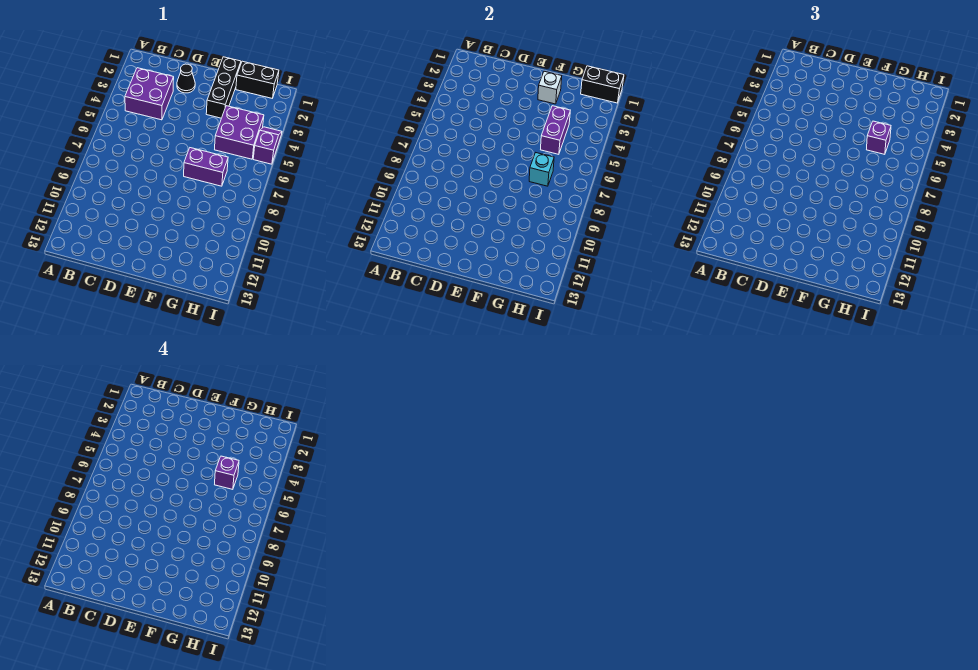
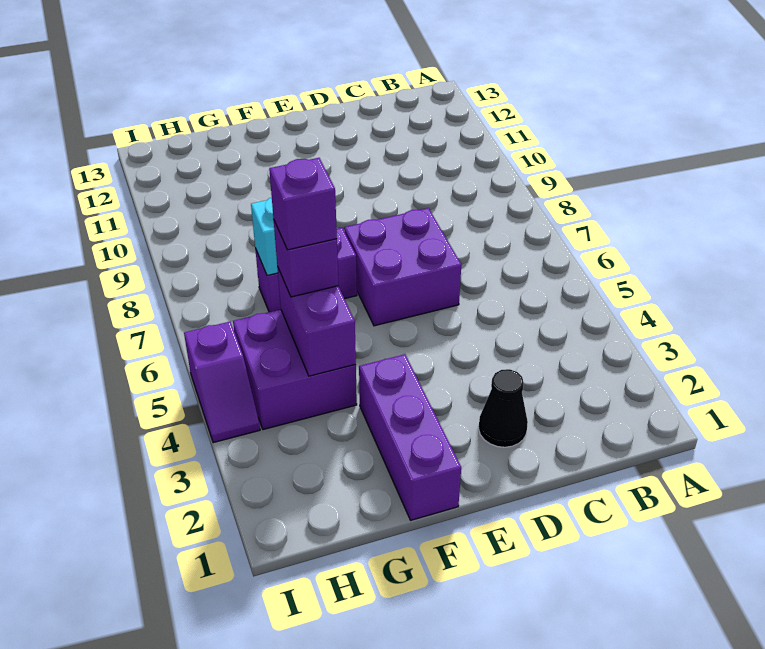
purple 2x2 brick [125,68,174,120] -> purple 2x2 brick moved to [344,208,461,326]
black 1x3 brick [206,57,241,118] -> purple 1x3 brick [359,354,461,520]
white 1x1 brick [538,71,562,104] -> none
black 1x2 brick [236,61,279,98] -> none
black 1x2 brick [581,66,624,103] -> none

